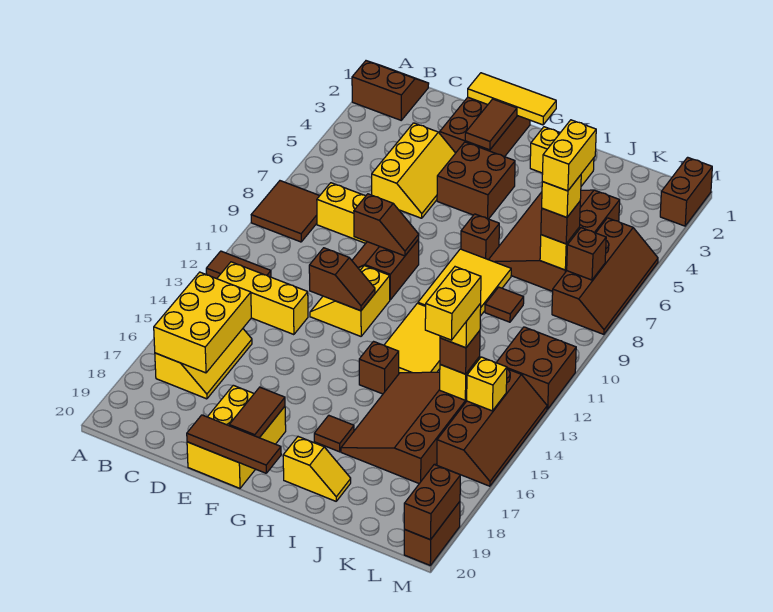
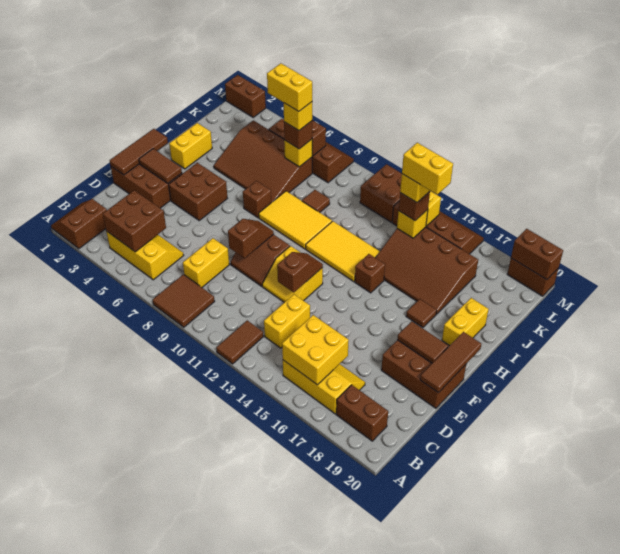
none -> brown 2x2 brick [103,190,166,252]
yellow 1x3 brick [217,262,308,335] -> yellow 1x2 brick [264,294,310,348]
yellow 2x3 brick [154,272,251,373] -> yellow 2x2 brick [282,315,349,385]
none -> brown 1x2 brick [336,385,388,441]
yellow 2x3 slope [372,123,455,218] -> yellow 2x3 slope moved to [106,231,184,280]
yellow 1x3 tile [468,73,556,125] -> brown 1x3 tile [110,129,168,175]
yellow 2x3 brick [187,385,286,488] -> brown 2x3 brick [381,340,466,408]
yellow 1x2 slope [283,437,351,501] -> yellow 1x2 brick [442,298,489,346]

